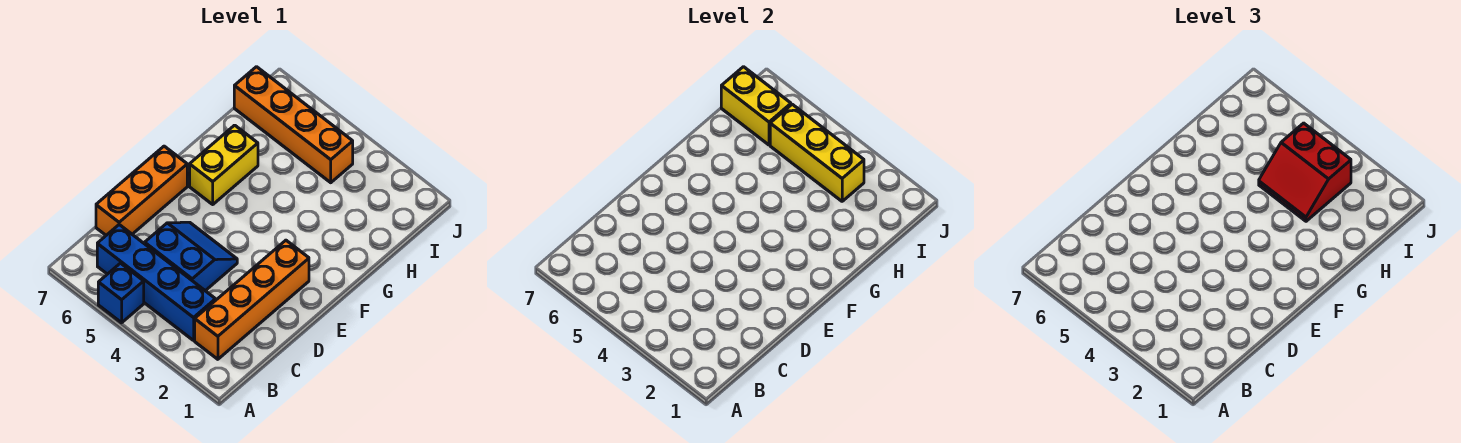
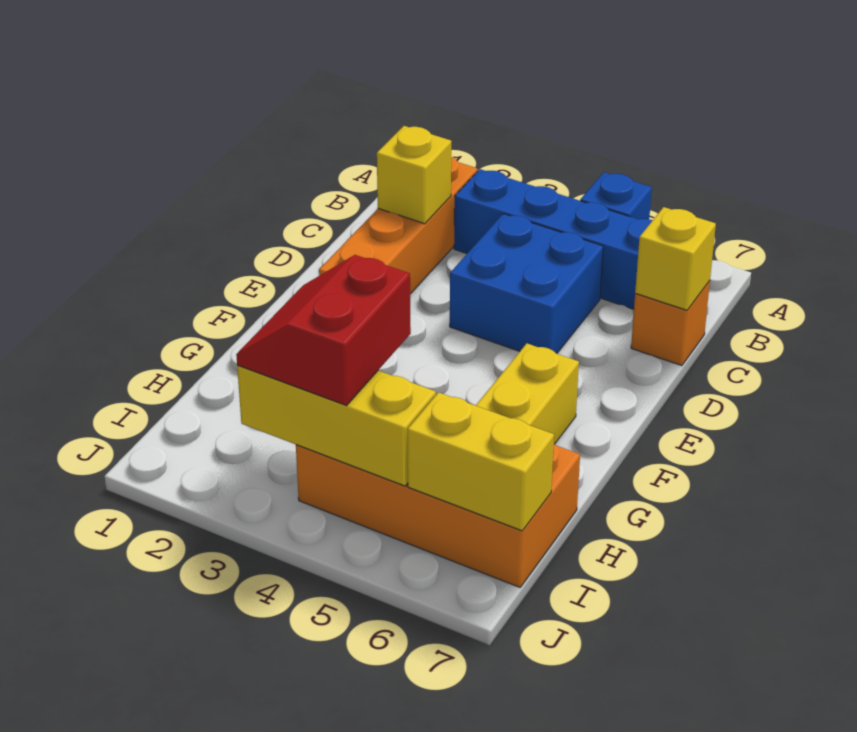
none -> yellow 1x1 brick [377,126,451,224]
blue 2x2 slope [145,222,237,291] -> blue 2x2 brick [450,214,603,354]
orange 1x3 brick [96,146,187,235] -> orange 1x1 brick [631,281,710,366]
none -> yellow 1x1 brick [635,207,716,310]
red 2x2 slope [1259,123,1351,221] -> red 2x2 slope turned to [236,255,411,406]
orange 1x4 brick [234,67,353,183] -> orange 2x4 brick [296,444,580,587]

